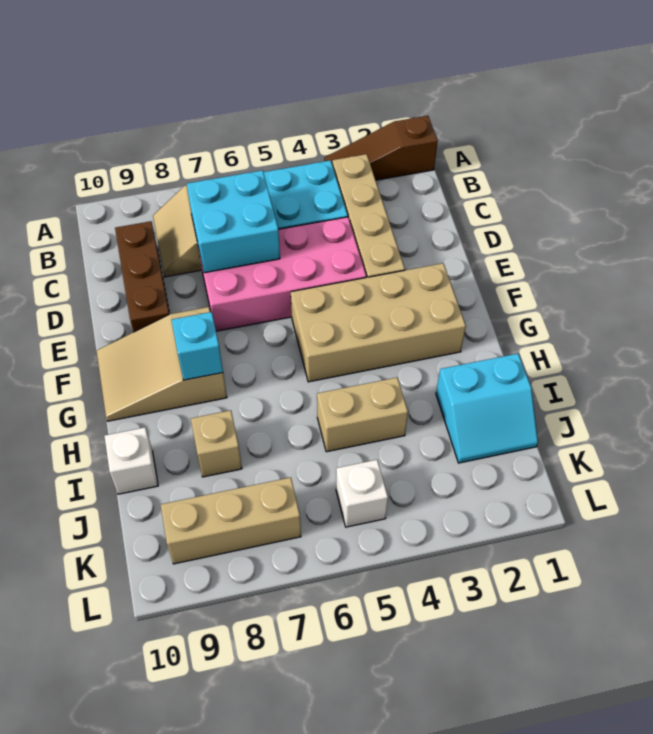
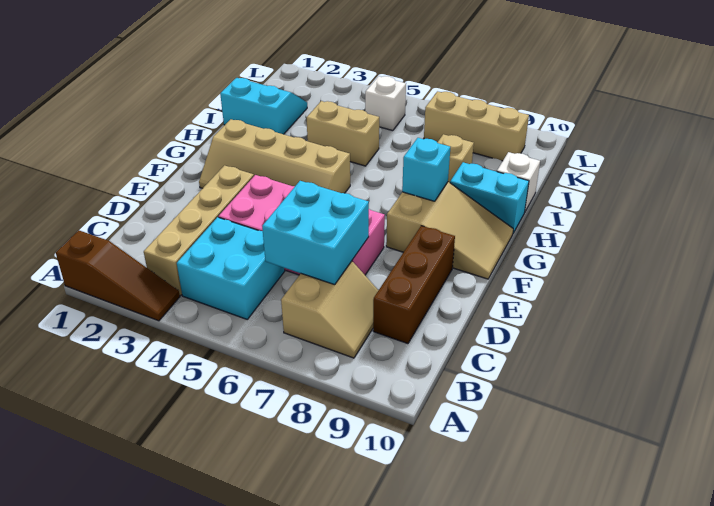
tan 2x4 brick [291,263,466,382] -> tan 2x4 slope [199,119,350,193]
none -> cyan 1x2 brick [450,162,529,233]

